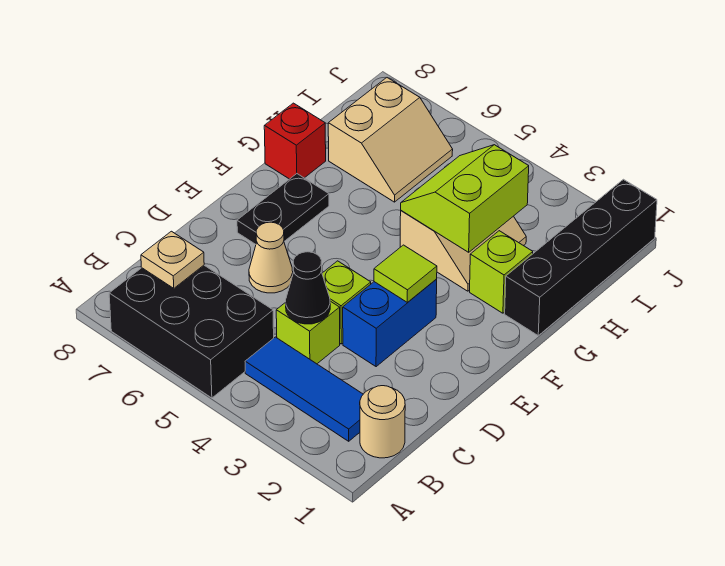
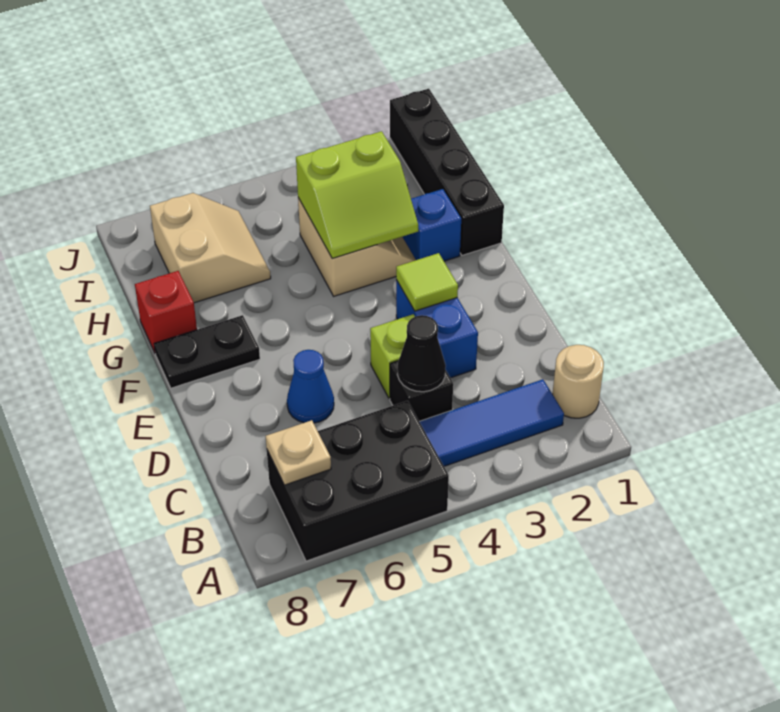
lime 1x1 brick [276,301,340,364] -> black 1x1 brick [390,361,453,421]
tan 1x1 cone [249,222,293,293] -> blue 1x1 cone [287,350,334,423]
black 1x2 plate [237,174,329,244] -> black 1x2 plate turned to [154,315,260,388]
lime 1x1 brick [470,231,533,313] -> blue 1x1 brick [403,189,461,261]
lime 2x2 slope [401,145,529,252] -> lime 2x2 slope turned to [296,131,418,258]

